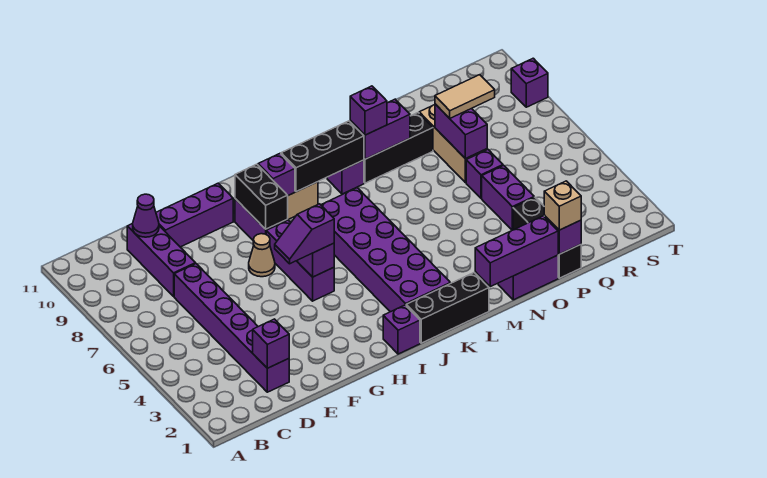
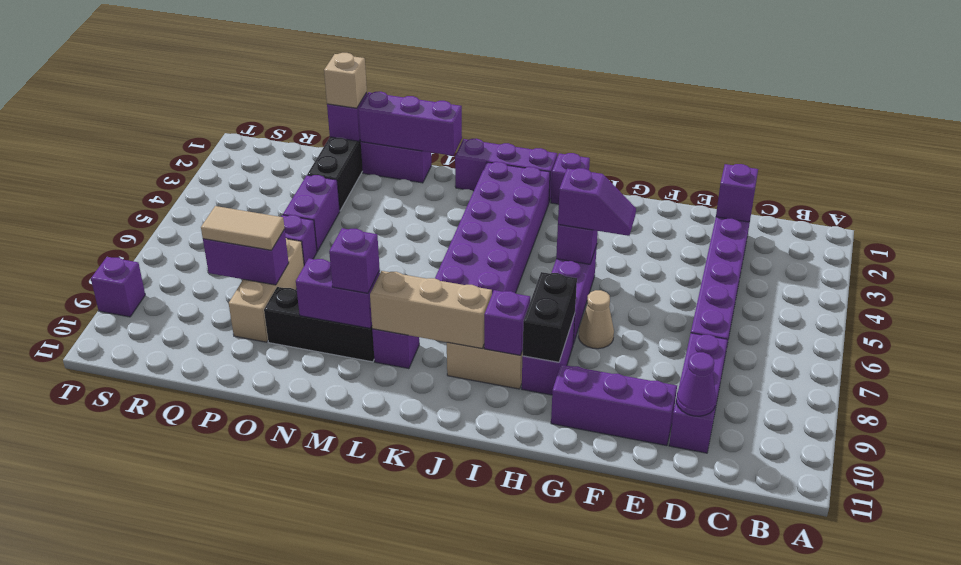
black 1x3 brick [406,273,489,343] -> purple 1x3 brick [455,139,557,202]
black 1x3 brick [281,121,364,192] -> tan 1x3 brick [370,271,492,348]
purple 1x2 brick [435,104,487,159] -> purple 1x2 brick turned to [203,229,289,285]

